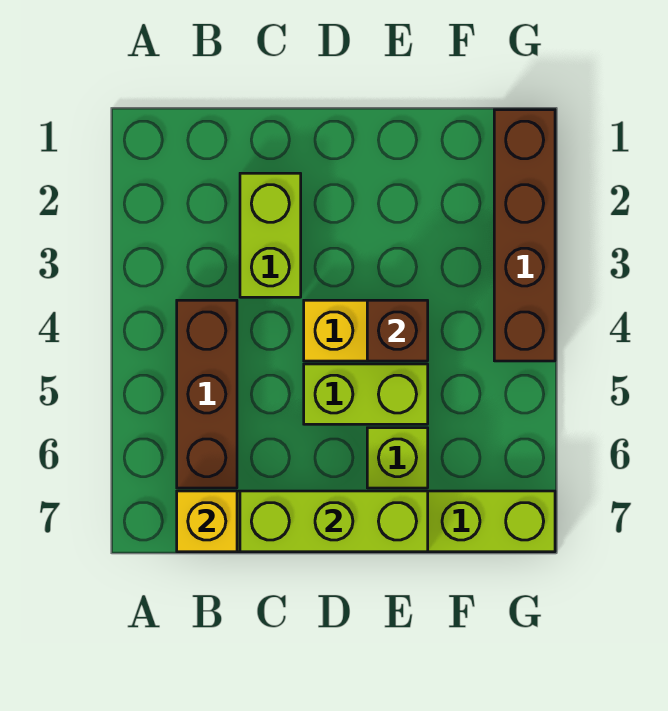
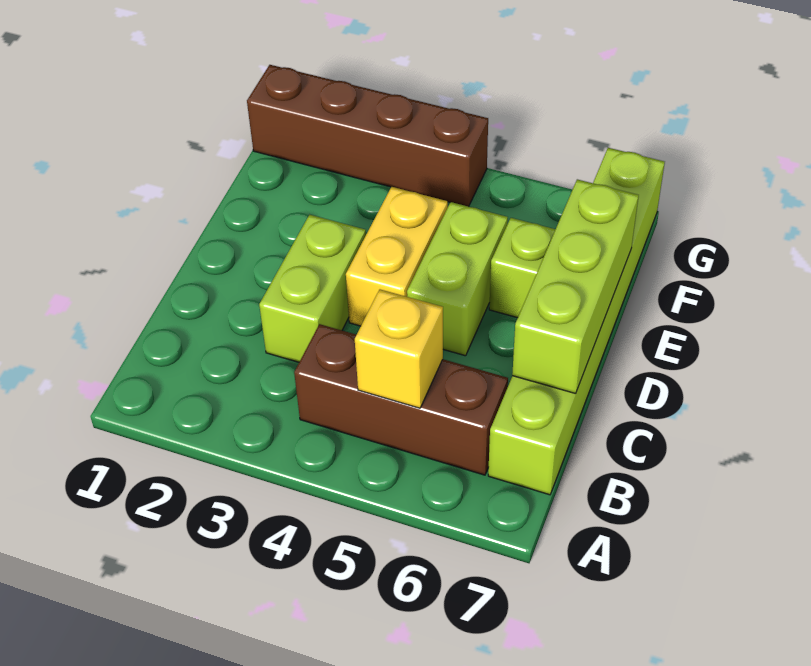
yellow 1x1 brick [177,491,237,552] -> yellow 1x1 brick moved to [355,289,443,408]
lime 1x2 brick [240,173,301,297] -> lime 1x2 brick turned to [259,215,366,362]
brown 1x1 brick [367,300,428,361] -> none

